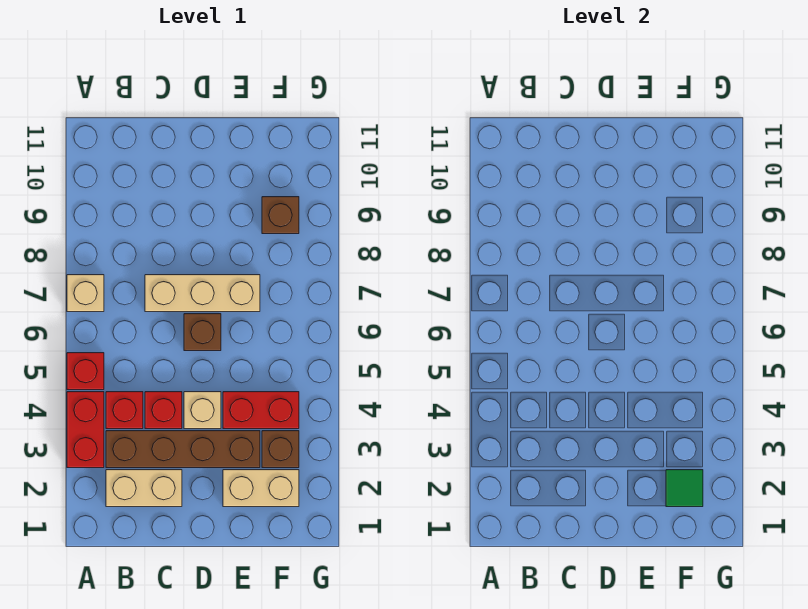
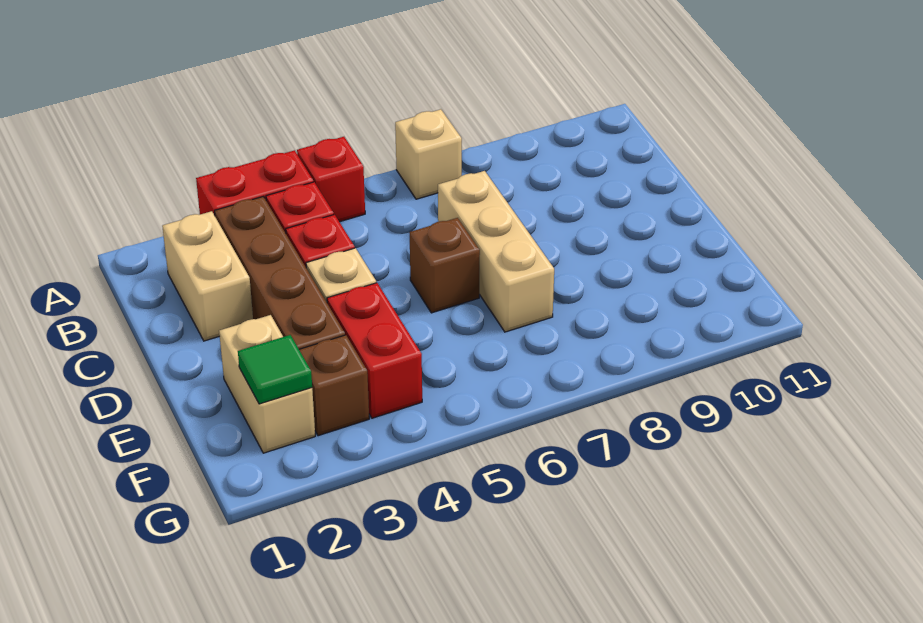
brown 1x1 brick [262,197,299,234] -> none

